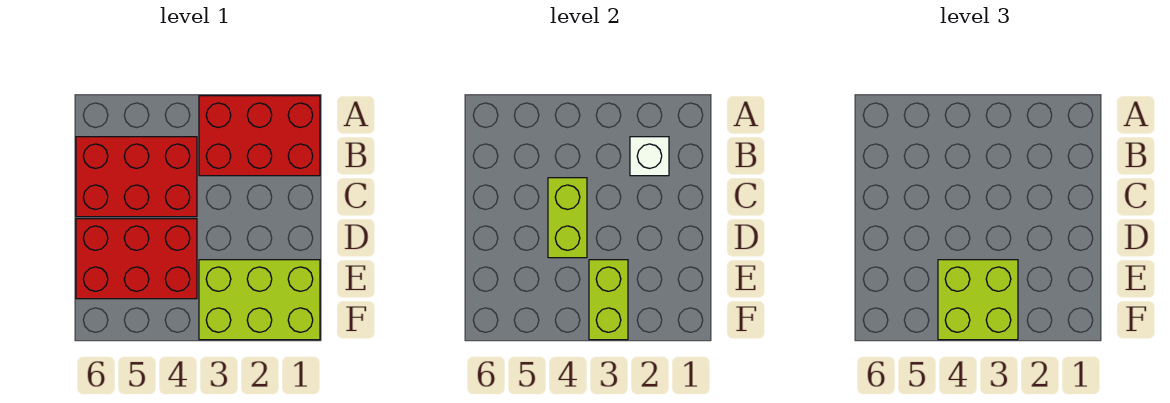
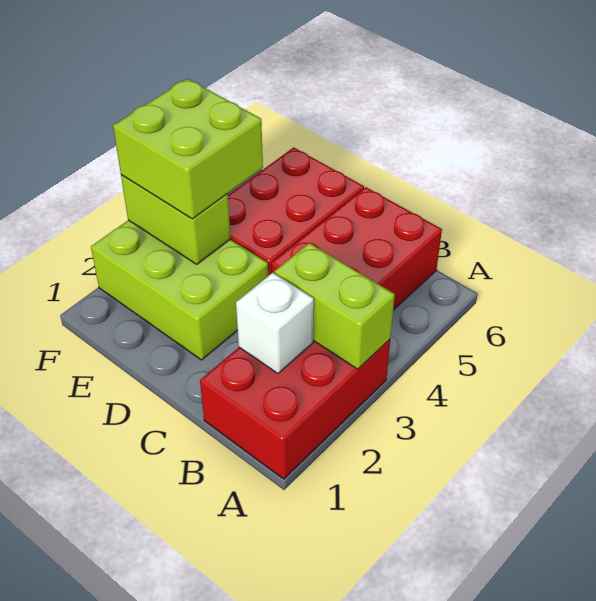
lime 1x2 brick [548,178,587,258] -> lime 1x2 brick moved to [275,243,395,369]
lime 2x3 brick [199,260,320,340] -> lime 2x3 brick turned to [91,220,268,360]

